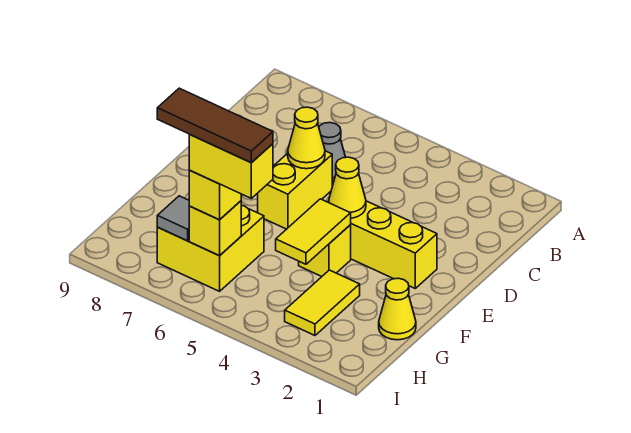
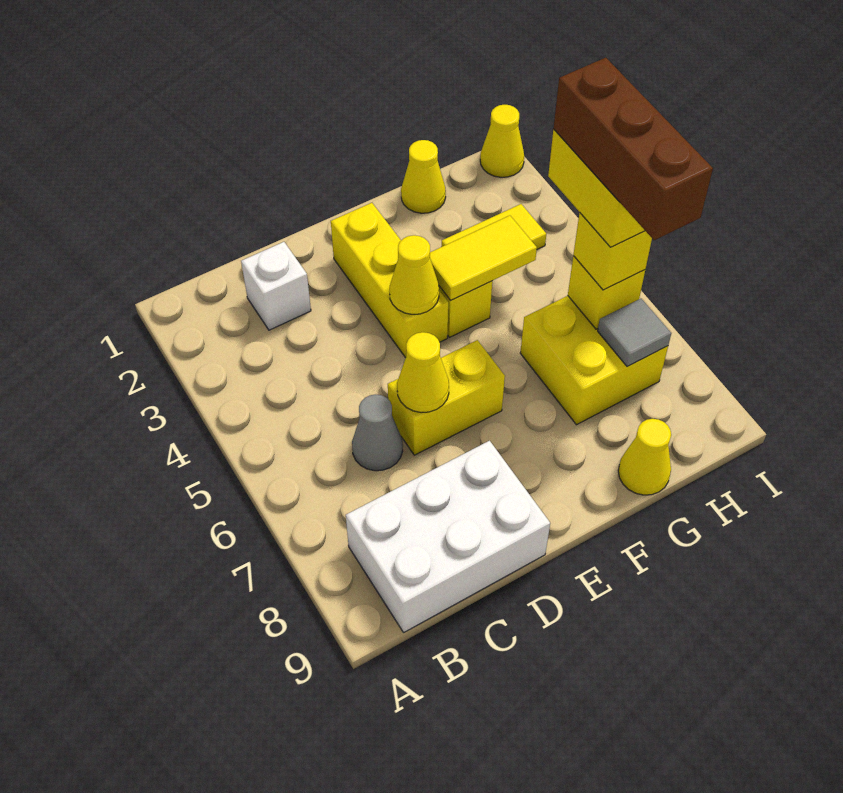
none -> white 2x3 brick [346,441,550,632]
none -> white 1x1 brick [241,242,311,330]
none -> yellow 1x1 cone [618,419,671,495]
brown 1x3 tile [157,88,273,163] -> brown 1x3 brick [554,58,713,240]
none -> yellow 1x1 cone [480,105,524,177]

